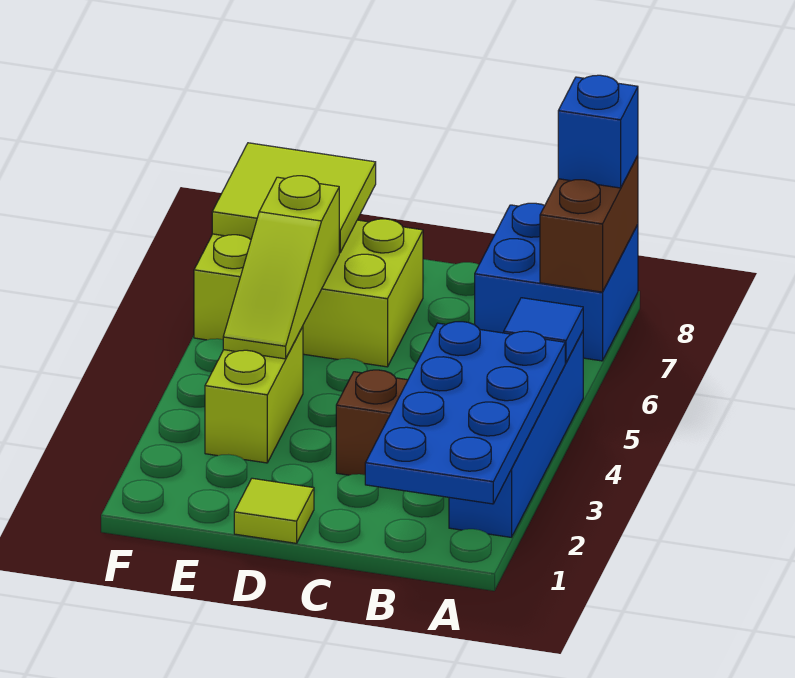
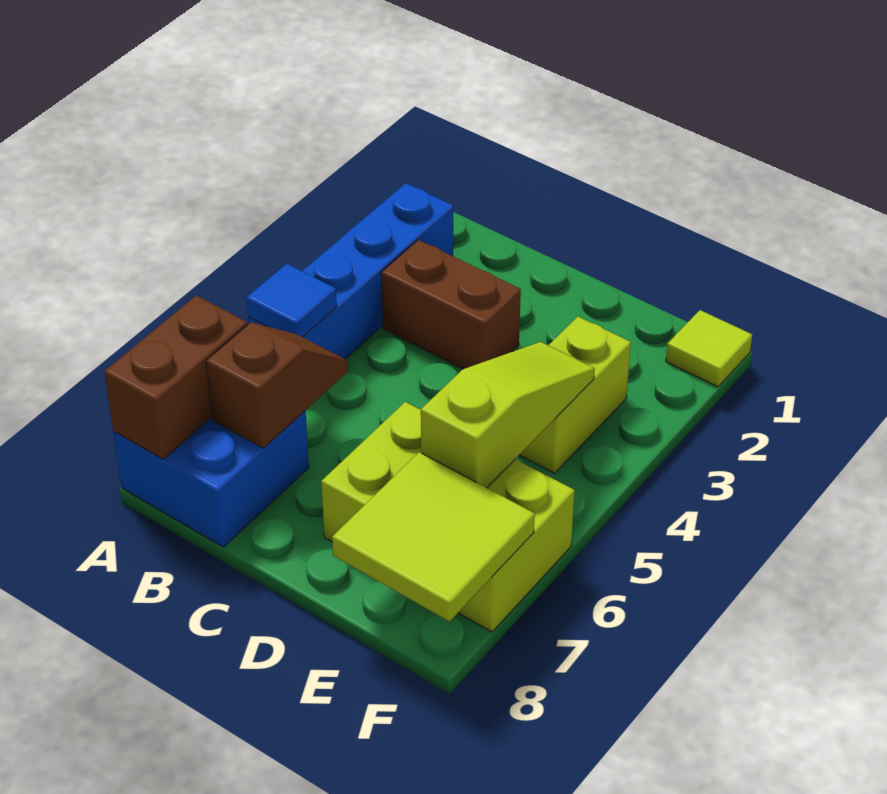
blue 2x4 plate [365,322,565,504] -> none
blue 1x1 brick [558,75,638,188] -> none
none -> brown 1x2 slope [206,322,348,448]
lime 1x1 tile [234,478,314,543] -> lime 1x1 tile moved to [666,310,752,387]

